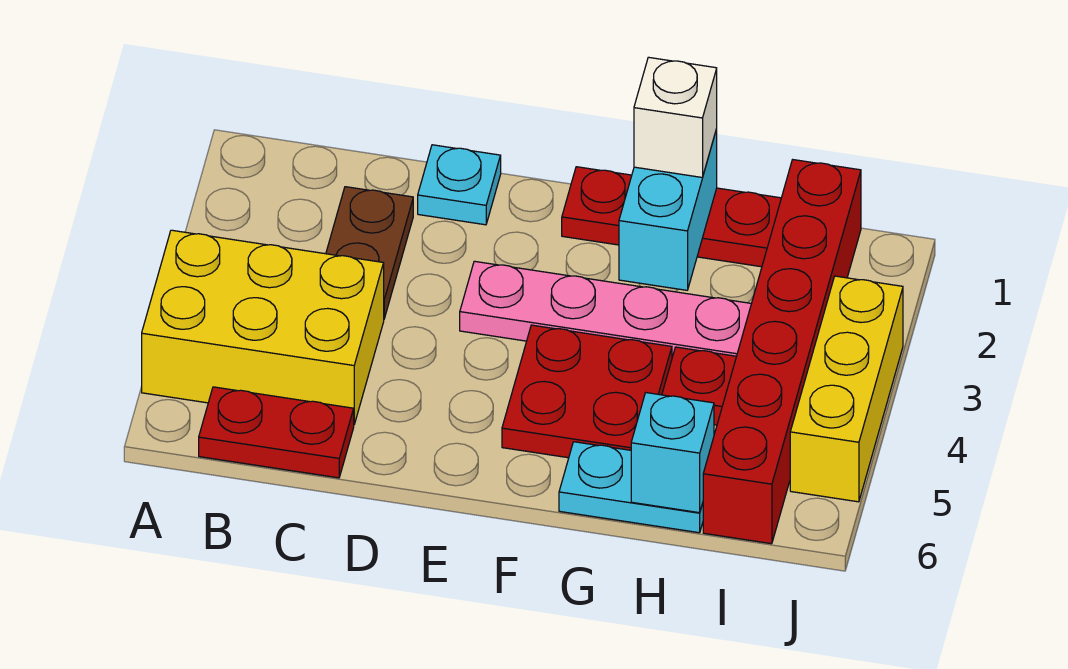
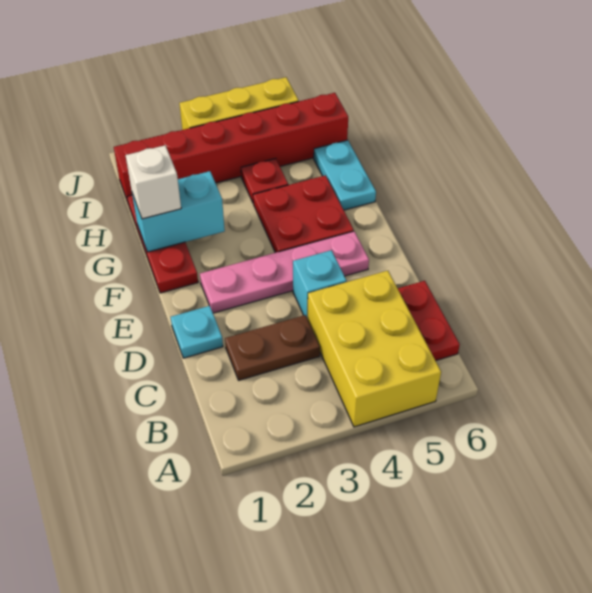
pink 1x4 plate [460,261,751,357] -> pink 1x4 plate turned to [200,231,369,313]
cyan 1x1 brick [631,393,714,513] -> cyan 1x1 brick moved to [293,250,347,319]

